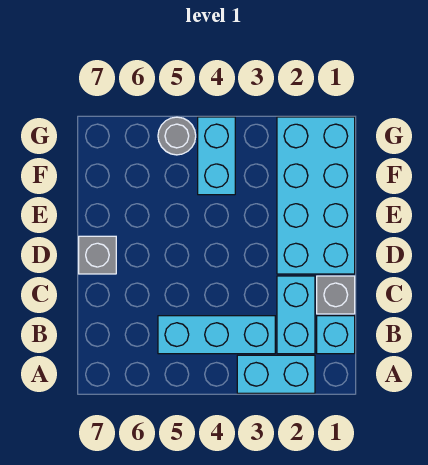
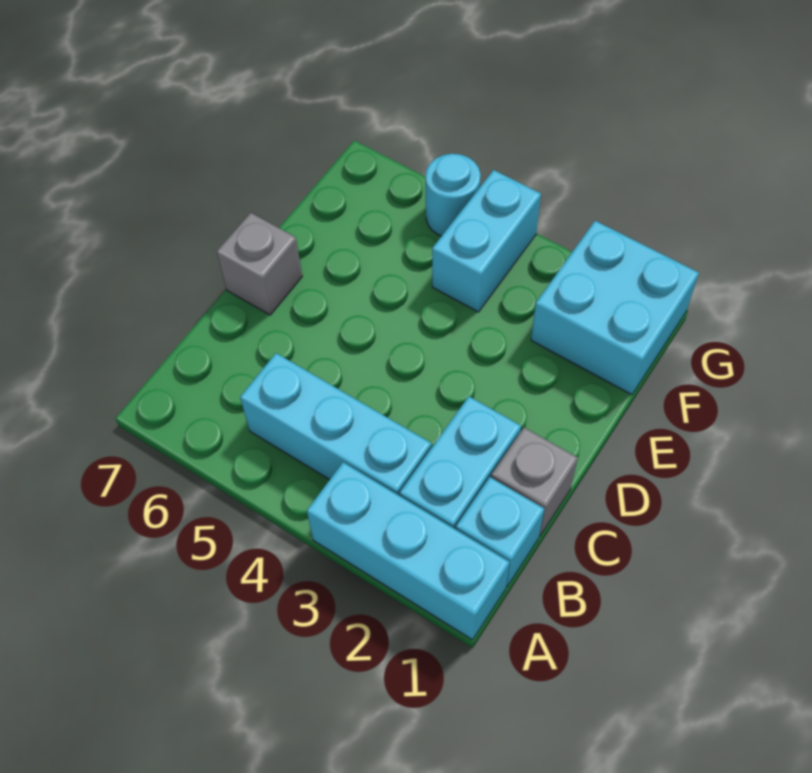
cyan 1x2 brick [237,355,315,393] -> cyan 1x3 brick [307,462,509,640]
cyan 2x4 brick [277,117,355,274] -> cyan 2x2 brick [531,221,699,395]
grey 1x1 round brick [158,117,196,155] -> cyan 1x1 round brick [426,154,481,236]

